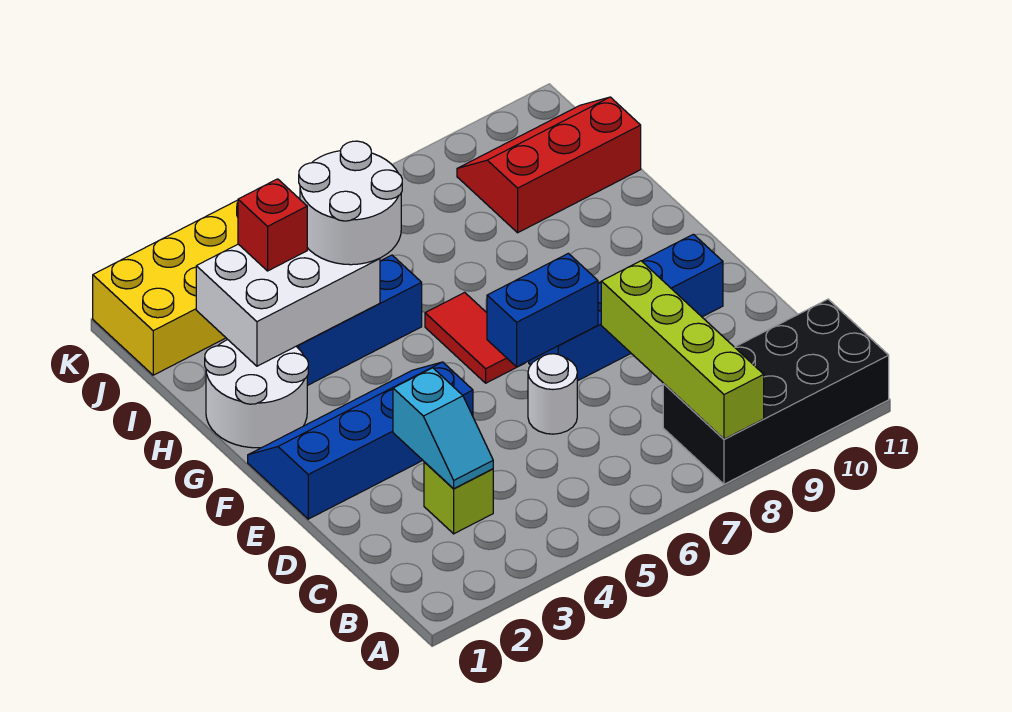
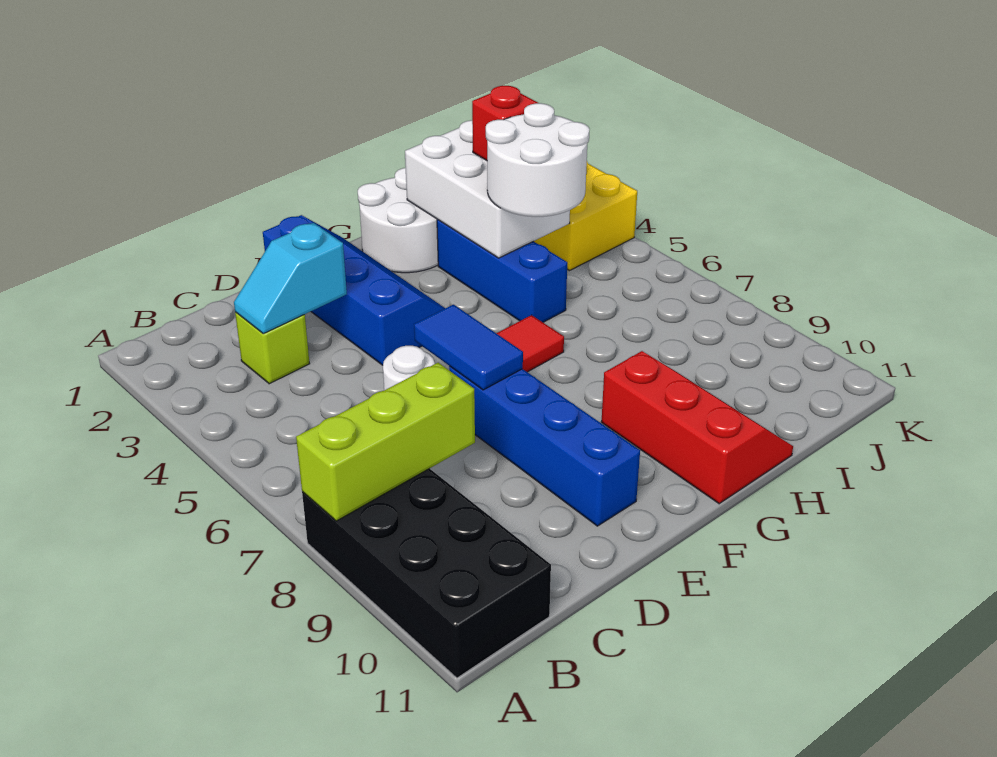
lime 1x4 brick [601,261,764,439] -> lime 1x3 brick [296,363,475,521]
blue 1x2 brick [487,253,598,367] -> blue 1x2 tile [414,304,523,390]
red 2x3 slope [457,97,641,233] -> red 2x3 slope moved to [601,351,793,504]

